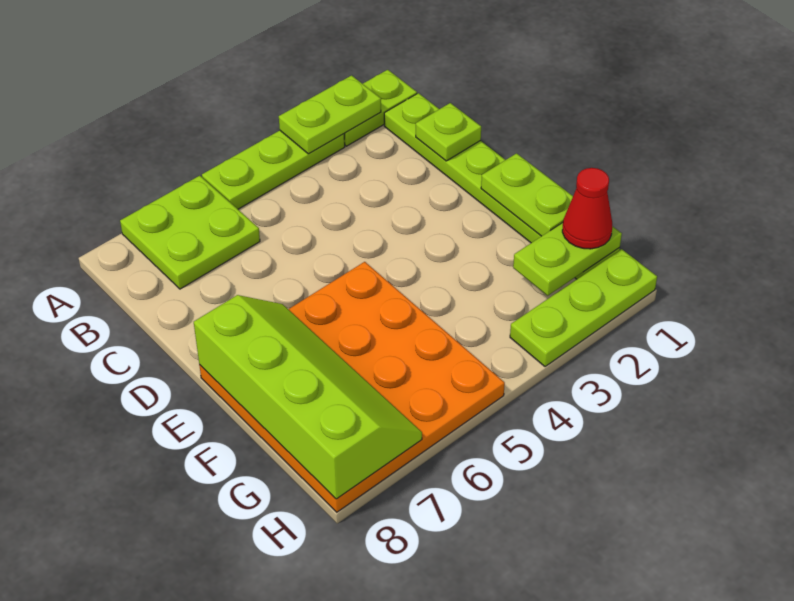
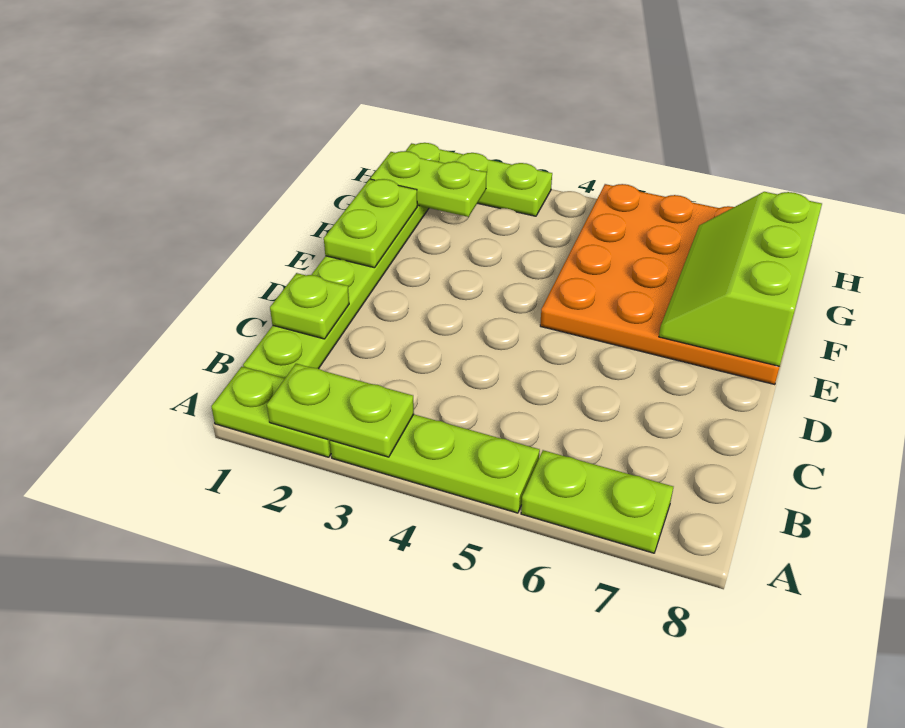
lime 2x2 plate [120,176,260,289] -> lime 1x2 plate [521,450,673,553]
lime 2x4 slope [194,295,422,499] -> lime 2x3 slope [659,192,822,366]
red 1x1 cone [562,168,612,249] -> none

